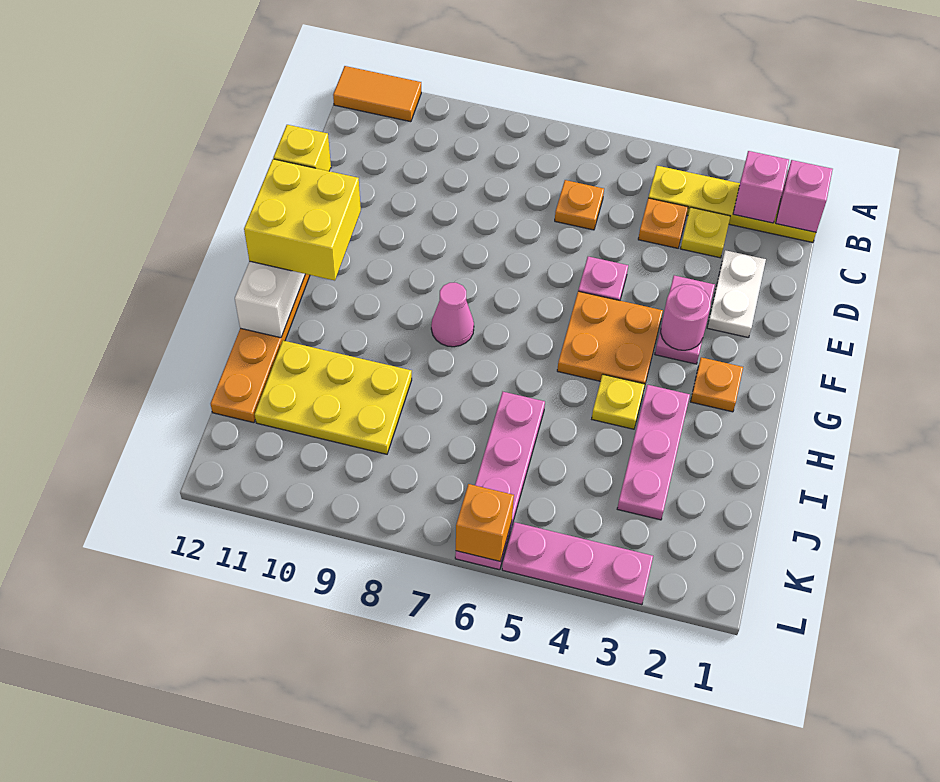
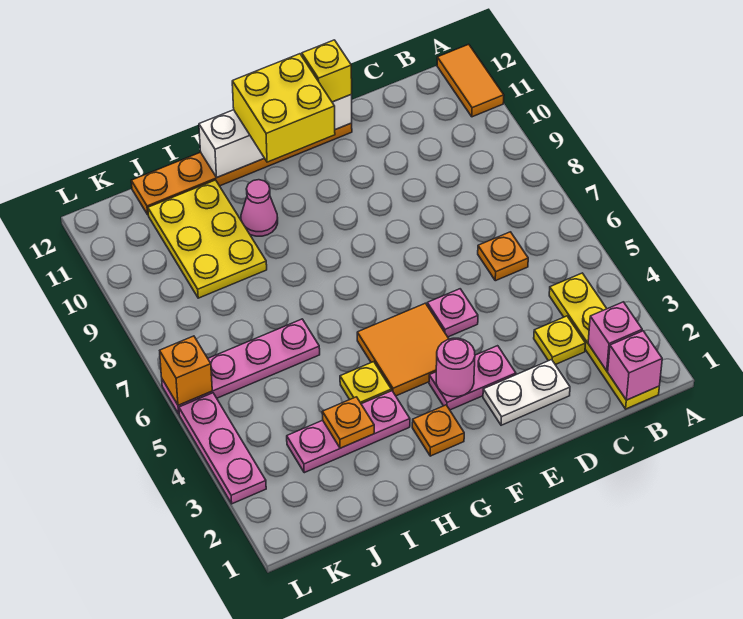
orange 1x1 plate [638,198,688,248] -> orange 1x1 plate moved to [322,397,374,448]
orange 2x2 plate [557,291,663,384] -> orange 2x2 tile [357,303,449,396]
pink 1x1 cone [431,283,474,347] -> pink 1x1 cone moved to [241,180,278,236]

